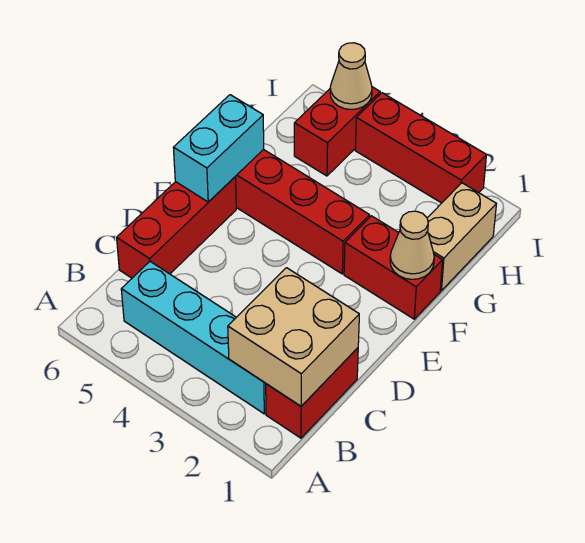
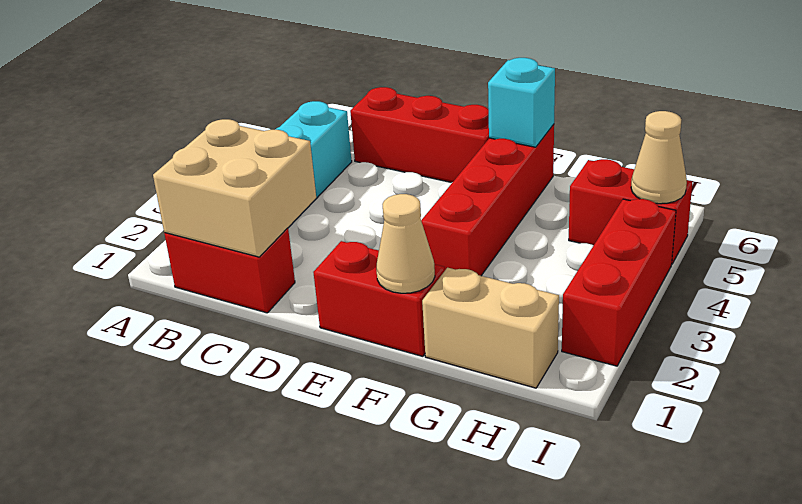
cyan 1x2 brick [173,95,264,202] -> cyan 1x1 brick [488,58,555,147]
red 1x2 brick [344,216,443,319] -> red 1x2 brick turned to [313,241,445,356]

